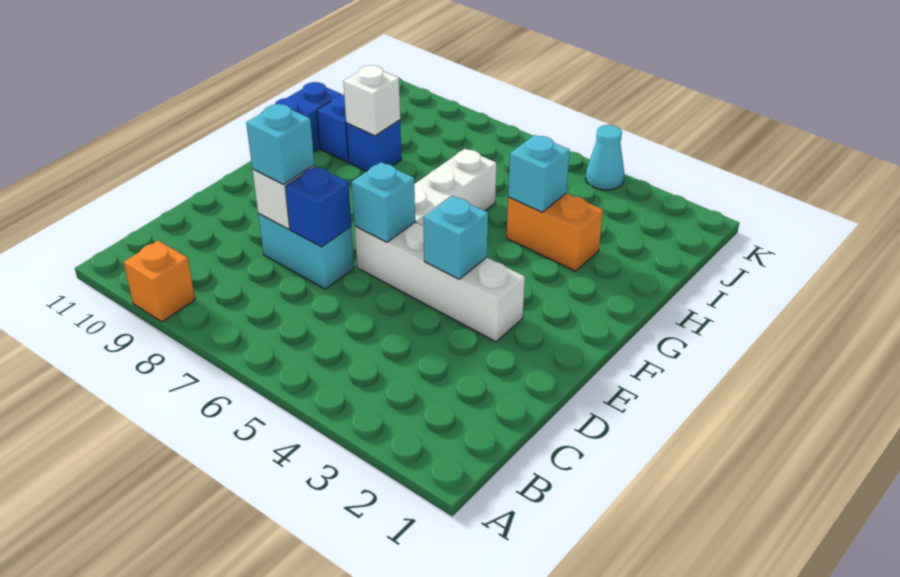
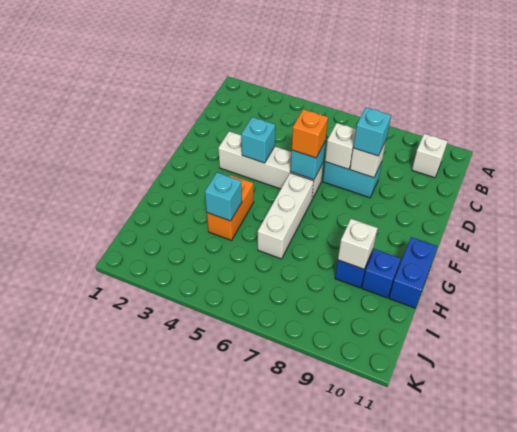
orange 1x1 brick [124,241,195,322] -> orange 1x1 brick moved to [292,109,328,158]
none -> white 1x1 brick [412,134,448,178]
blue 1x1 brick [285,166,351,247] -> white 1x1 brick [325,123,356,169]
orange 1x2 brick [507,193,603,271] -> orange 1x2 brick turned to [207,175,254,240]
cyan 1x1 cone [586,125,624,190] -> none

